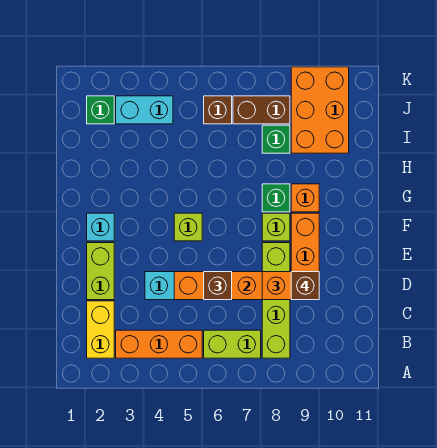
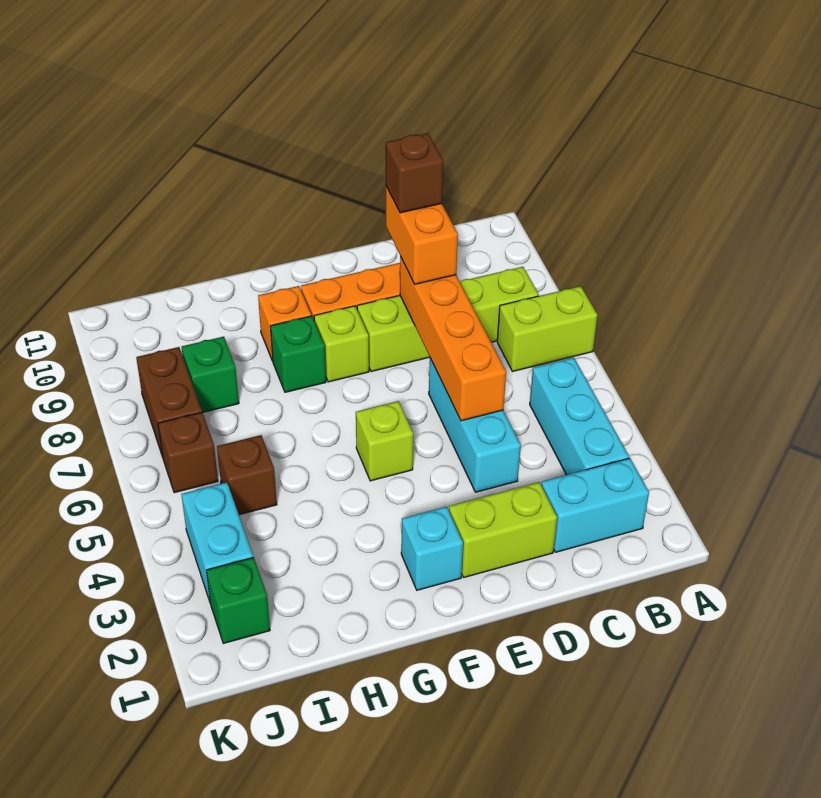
yellow 1x2 brick [87,301,114,358] -> cyan 1x2 brick [541,458,649,552]
orange 1x3 brick [116,330,202,358] -> cyan 1x3 brick [530,358,629,475]
lime 1x2 brick [204,330,261,358] -> lime 1x2 brick turned to [497,286,597,372]
brown 1x1 brick [204,272,232,300] -> brown 1x1 brick moved to [217,435,277,515]
orange 2x3 brick [291,67,349,153] -> none

